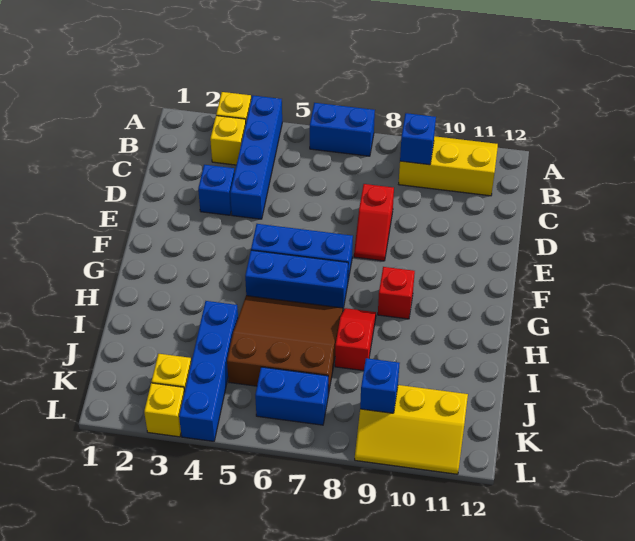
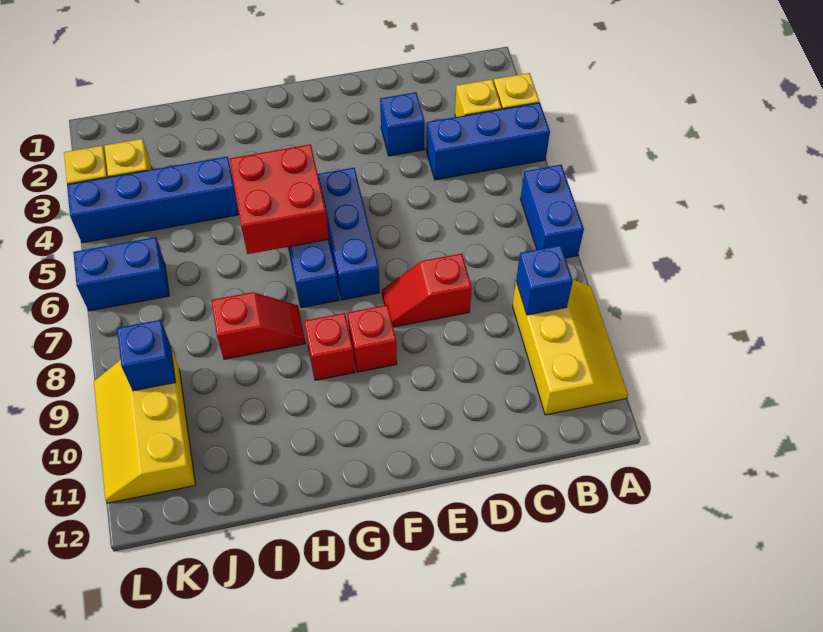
blue 1x4 brick [230,96,282,219] -> blue 1x3 brick [426,103,550,180]
none -> red 1x1 brick [347,305,397,372]
none -> red 2x2 brick [229,144,329,254]
brown 3x3 slope [227,296,343,395] -> none
blue 1x2 brick [255,367,328,425] -> blue 1x2 brick turned to [73,237,169,311]

